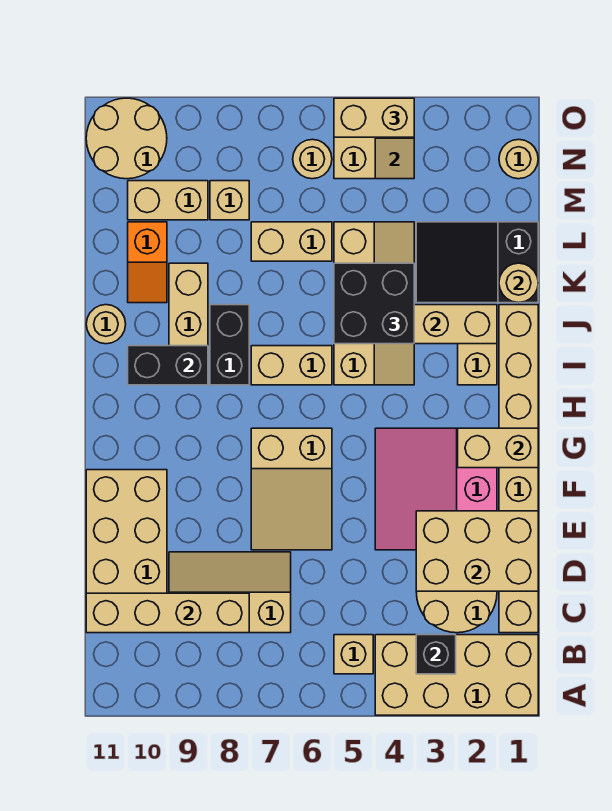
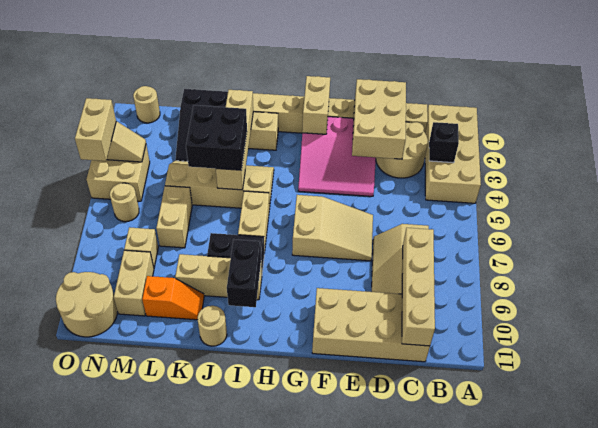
tan 1x1 brick [334,635,373,674] -> none
tan 1x1 round brick [499,263,538,303] -> none

